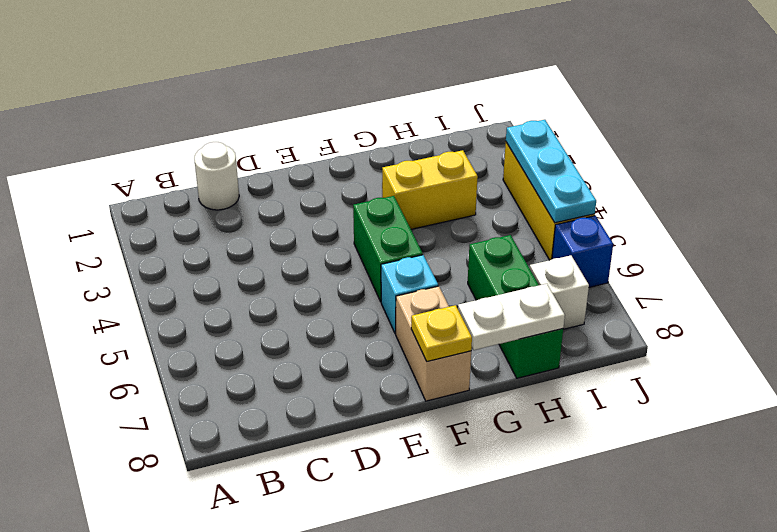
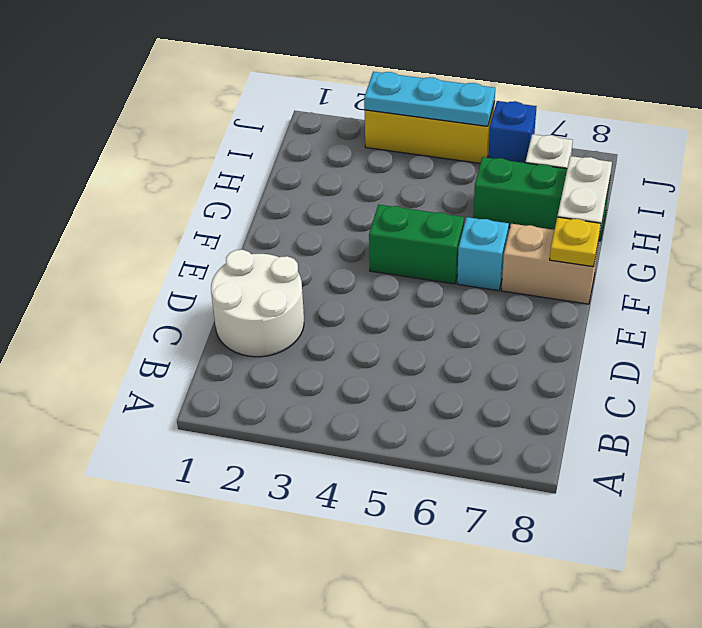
white 1x1 round brick [194,142,239,210] -> white 2x2 round brick [211,250,304,357]
yellow 1x2 brick [382,150,478,229] -> none

